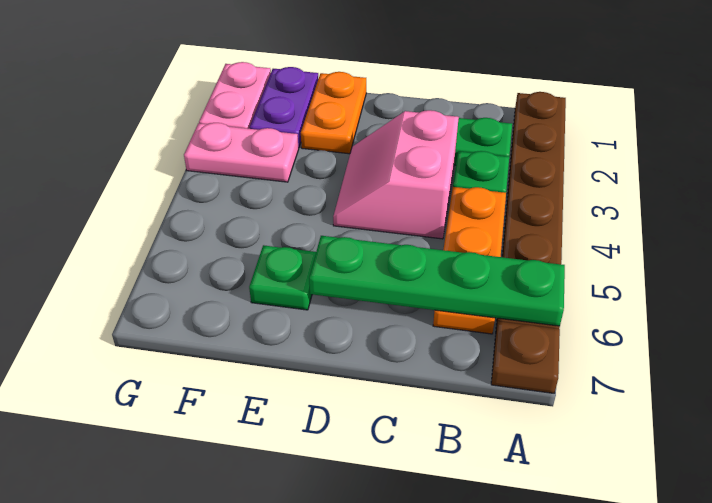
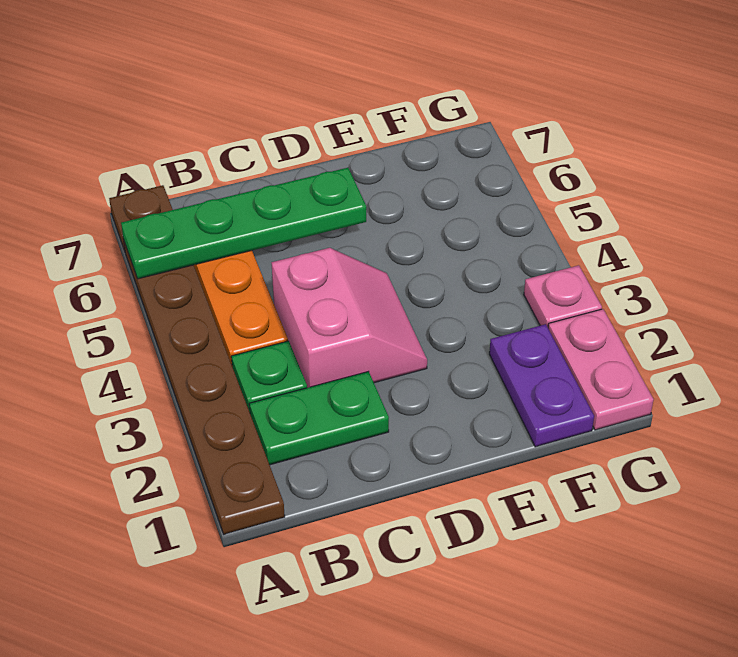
orange 1x2 plate [301,72,366,154] -> none
green 1x1 plate [249,245,316,310] -> none
pink 1x2 plate [184,123,299,182] -> pink 1x1 plate [524,265,602,327]

